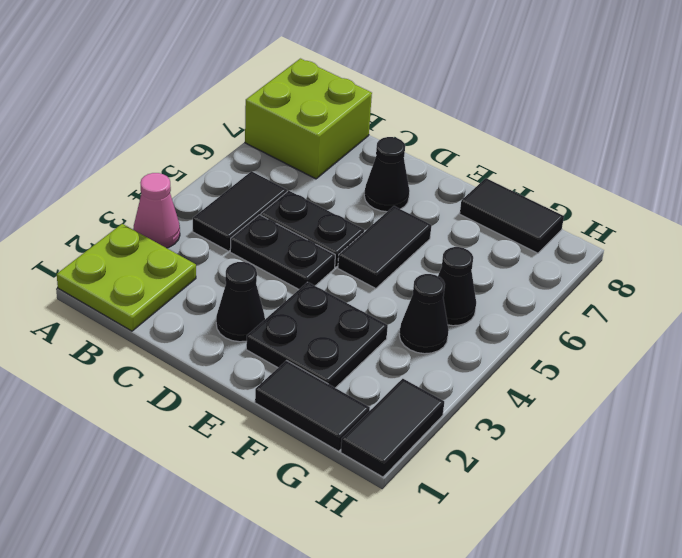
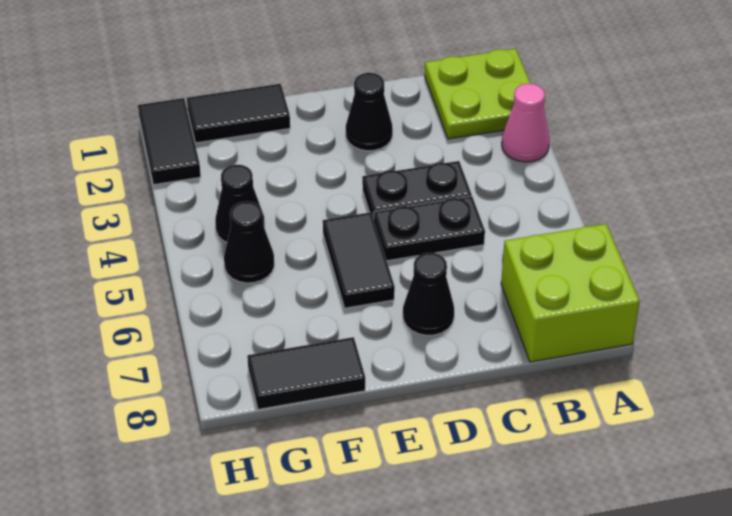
black 1x2 tile [193,171,287,251] -> none
black 2x2 plate [246,282,388,388] -> none

